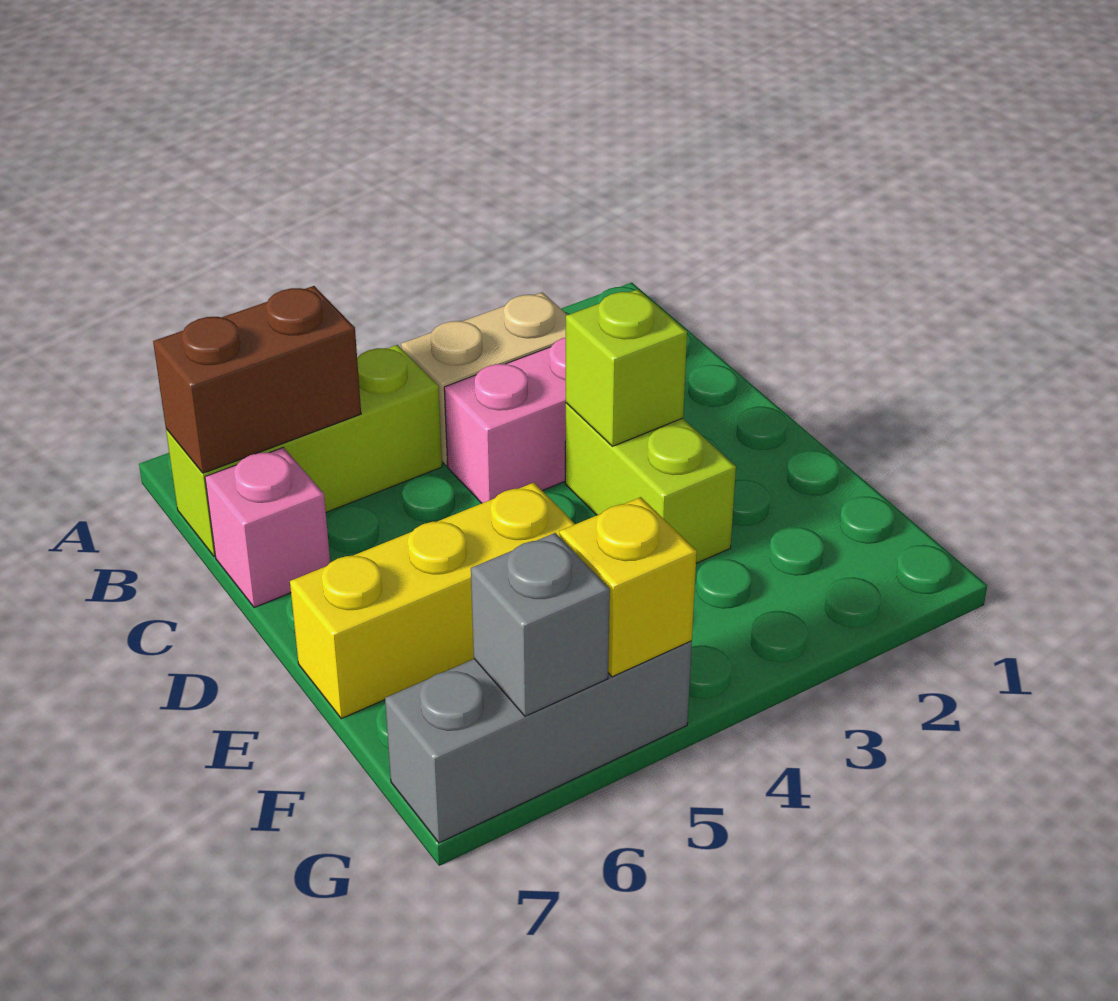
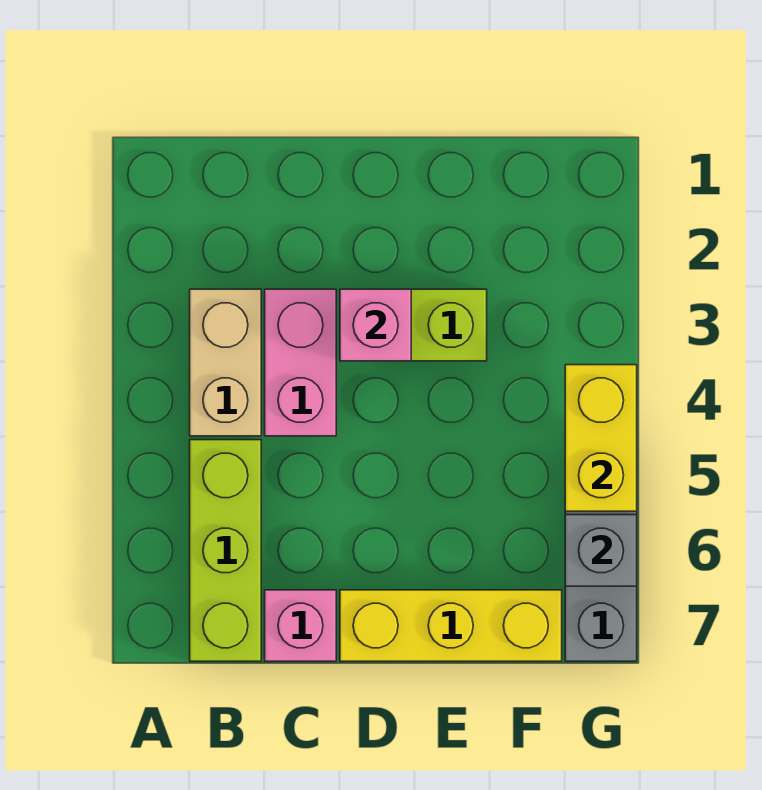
brown 1x2 brick [153,286,361,473] -> none
lime 1x1 brick [566,289,687,446] -> pink 1x1 brick [340,289,411,361]
yellow 1x3 brick [290,483,575,719] -> yellow 1x3 brick turned to [340,590,562,661]
yellow 1x1 brick [559,497,697,677] -> yellow 1x2 brick [565,365,637,511]

